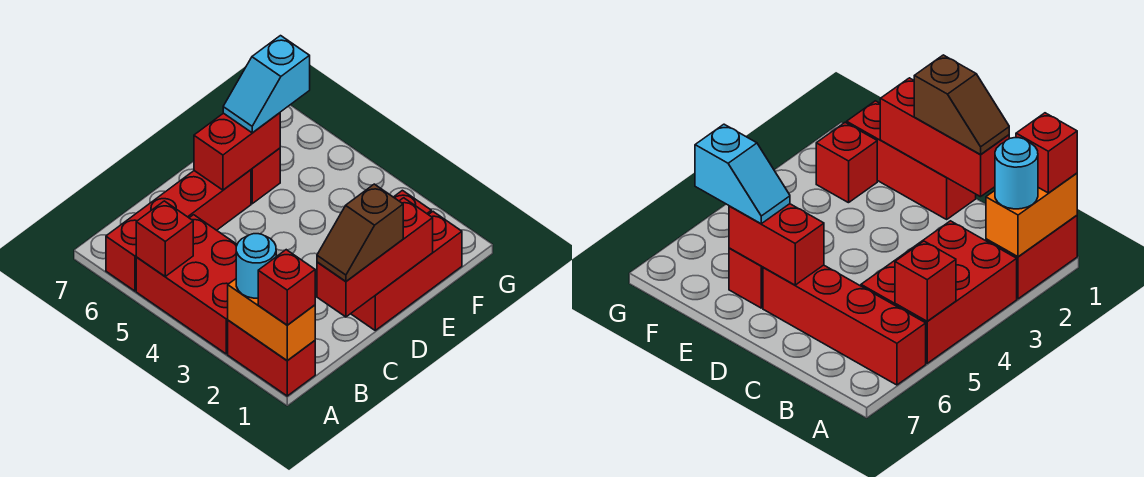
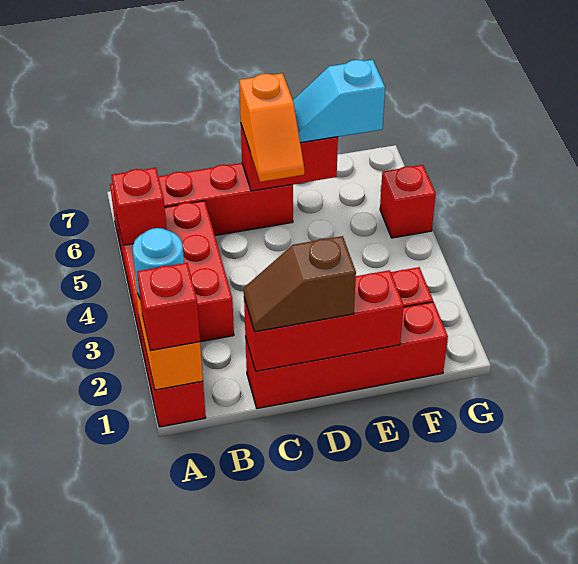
red 1x3 brick [351,212,462,330] -> red 1x4 brick [245,302,448,408]
none -> orange 1x2 slope [239,73,304,182]
red 1x1 brick [251,148,280,204] -> red 1x1 brick moved to [380,165,436,238]

